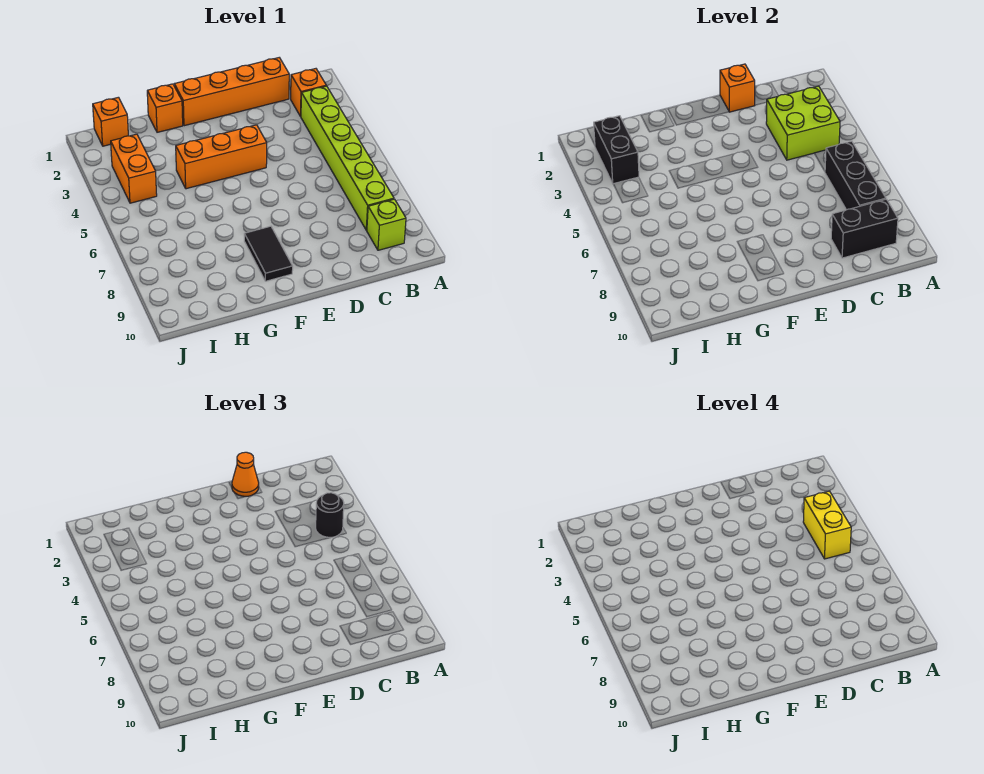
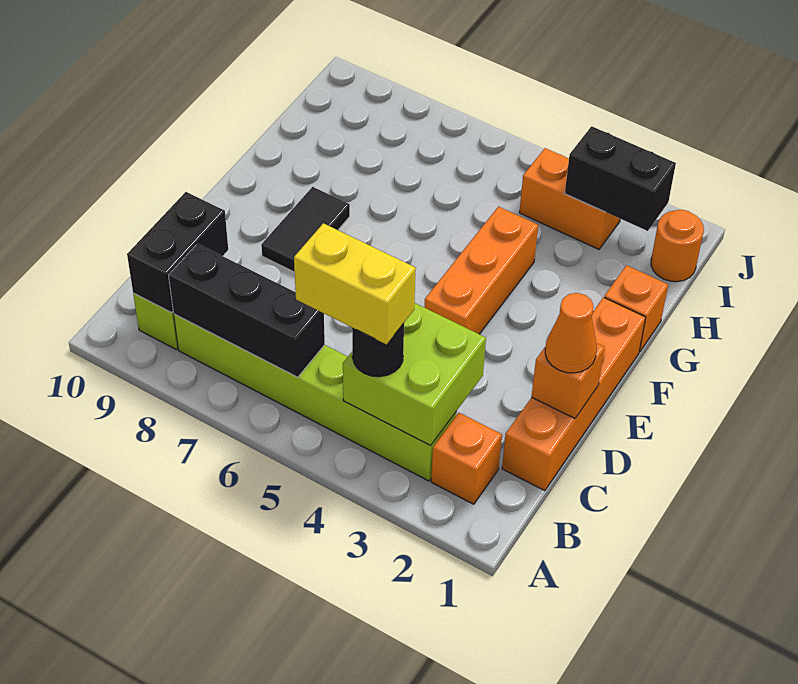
black 1x2 tile [244,226,293,281] -> black 1x2 tile turned to [261,187,350,272]
orange 1x1 brick [93,97,128,146] -> orange 1x1 round brick [651,210,704,282]

